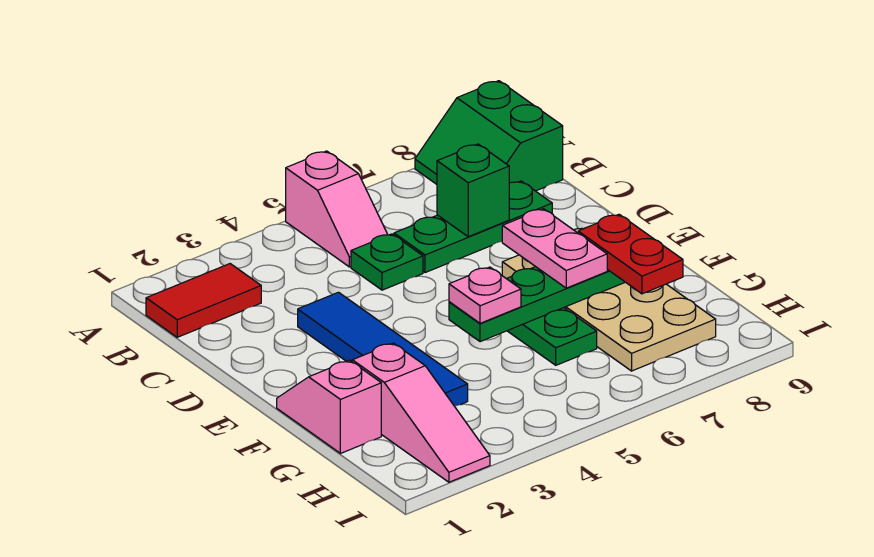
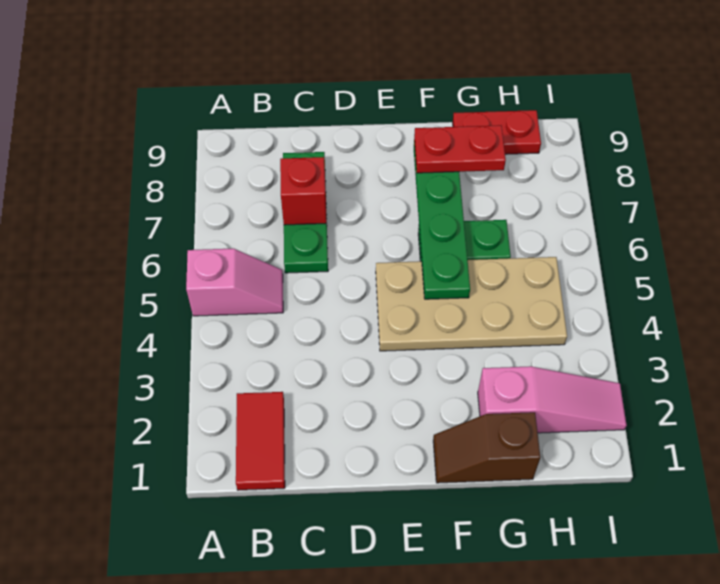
green 2x2 slope [415,81,563,191] -> none
green 1x1 plate [351,234,423,290] -> none
green 1x1 brick [437,144,509,237] -> red 1x1 brick [280,157,327,225]
blue 1x4 tile [298,292,468,406] -> none
tan 2x4 plate [502,228,716,371] -> tan 2x4 plate moved to [376,257,567,351]
pink 1x2 plate [502,209,607,288] -> none
pink 1x2 slope [277,360,381,453] -> brown 1x2 slope [433,412,540,483]
pink 1x1 plate [449,267,521,323] -> none
none -> red 1x2 plate [453,110,541,154]

